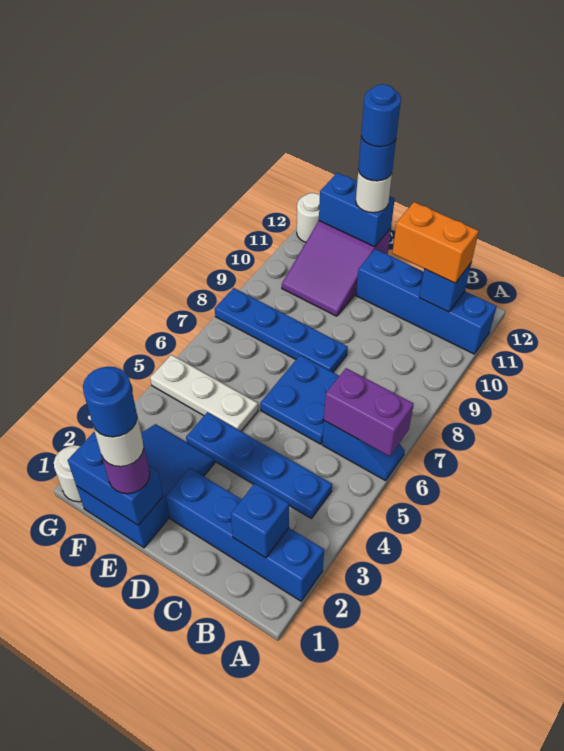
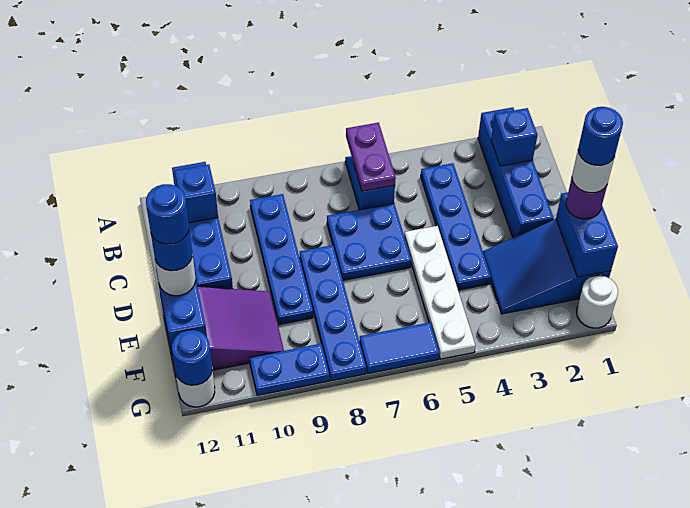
purple 1x2 brick [324,368,414,456] -> purple 1x2 plate [346,123,396,191]
none -> blue 1x4 plate [250,194,313,324]
orange 1x2 brick [392,202,479,283] -> none
white 1x3 plate [150,355,258,431] -> white 1x4 plate [404,226,476,359]
none -> blue 1x2 tile [359,323,439,373]
none -> blue 1x2 plate [250,344,329,395]
none -> blue 1x1 round brick [172,330,212,385]

